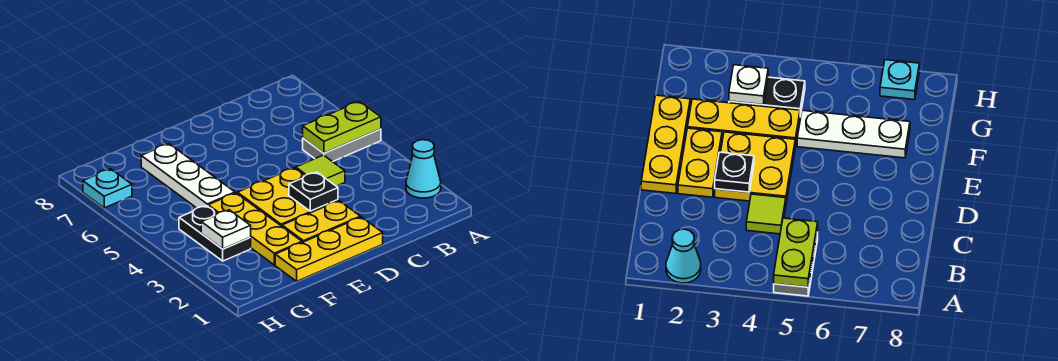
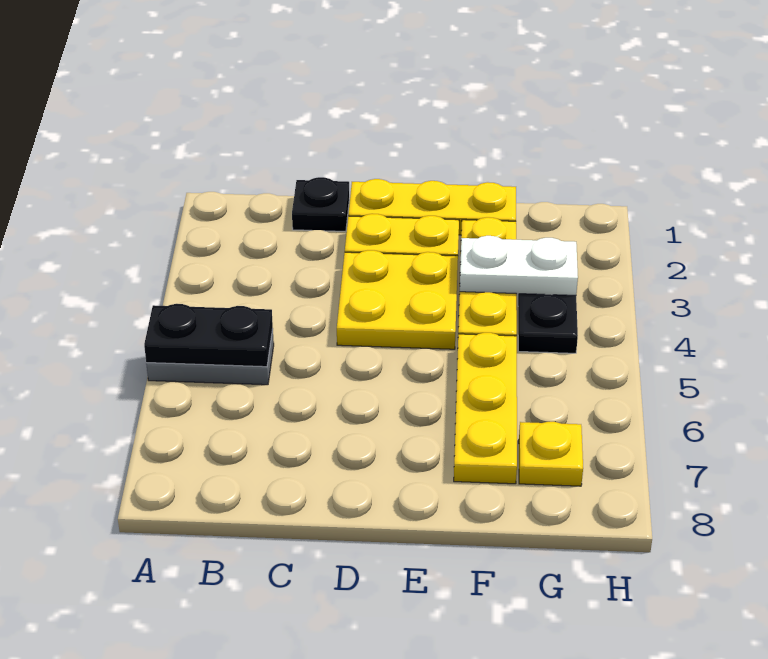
cyan 1x1 cone [406,140,441,198] -> none
lime 1x2 plate [303,101,381,153] -> black 1x2 plate [144,304,273,367]
lime 1x1 tile [296,155,345,186] -> none
black 1x1 plate [289,172,338,211] -> black 1x1 plate moved to [292,177,349,232]
white 1x3 plate [141,144,235,208] -> yellow 1x3 plate [454,333,517,484]
white 1x1 plate [201,210,251,249] -> white 1x2 plate [460,236,578,295]
none -> yellow 1x1 plate [519,422,583,486]
cyan 1x1 plate [83,169,132,208] -> none

